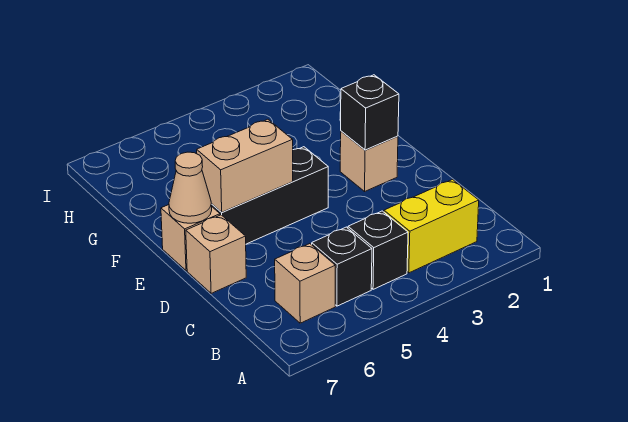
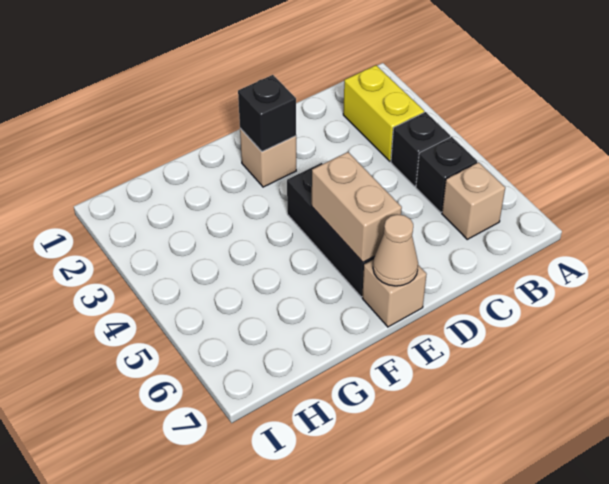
tan 1x1 brick [186,215,246,293] -> none

